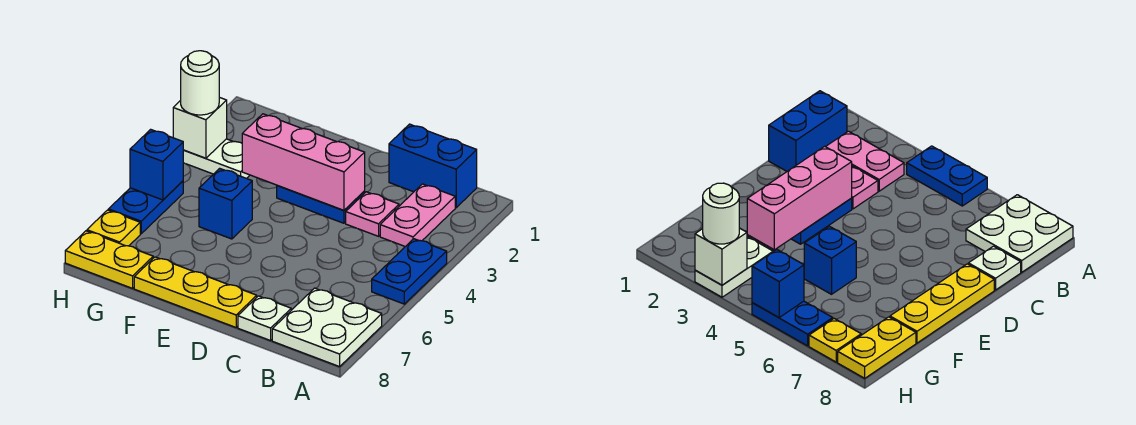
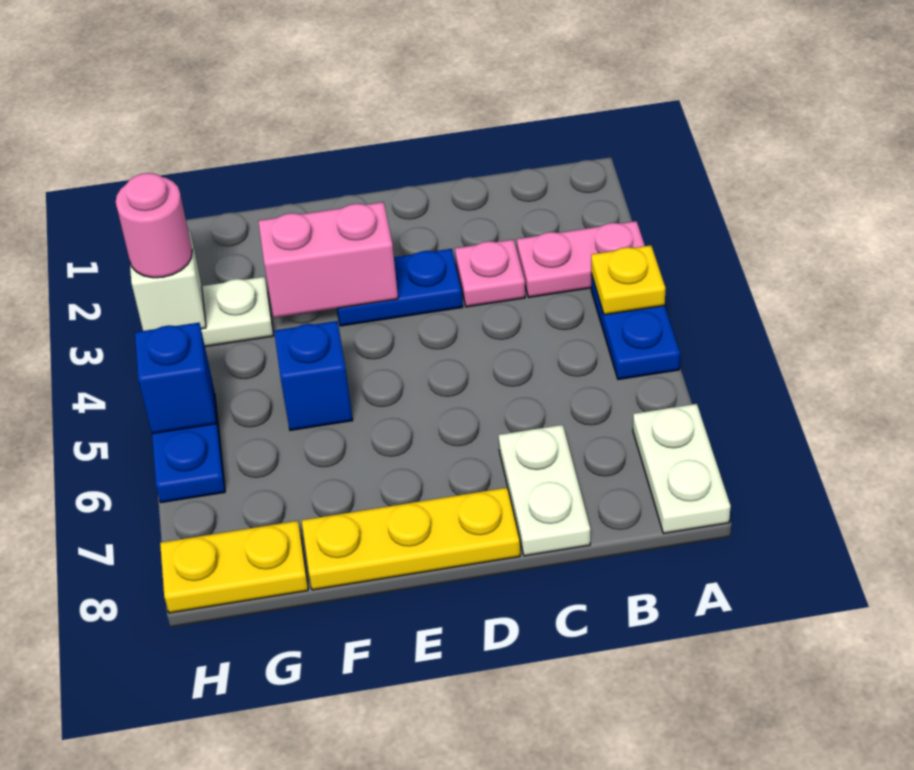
white 2x2 plate [272,288,382,367] -> white 1x2 plate [633,404,731,534]
blue 1x2 brick [389,124,477,208] -> none
pink 1x2 plate [380,184,455,247] -> pink 1x2 plate turned to [517,221,645,297]
white 1x1 plate [238,296,291,341] -> white 1x2 plate [499,425,590,556]
pink 1x3 brick [242,114,365,210] -> pink 1x2 brick [258,202,398,318]
white 1x1 round brick [181,51,219,115] -> pink 1x1 round brick [116,173,192,278]
yellow 1x1 plate [87,210,140,246] -> yellow 1x1 plate moved to [591,245,665,315]

